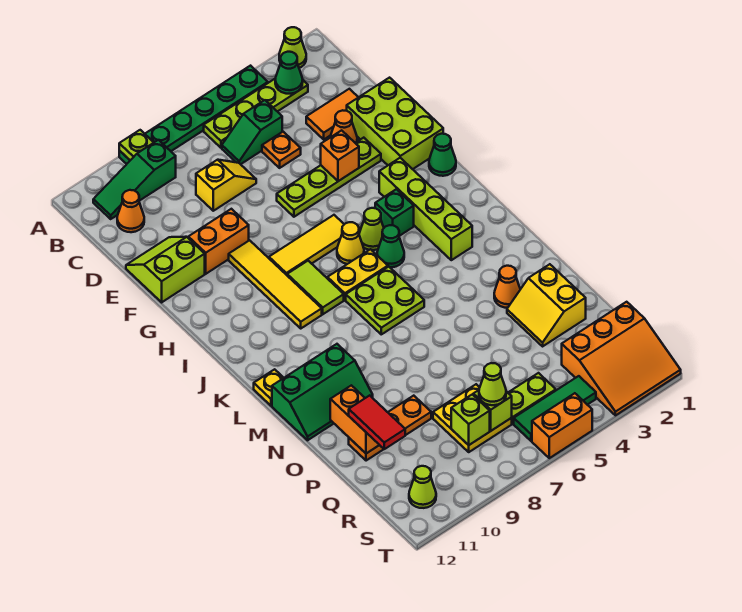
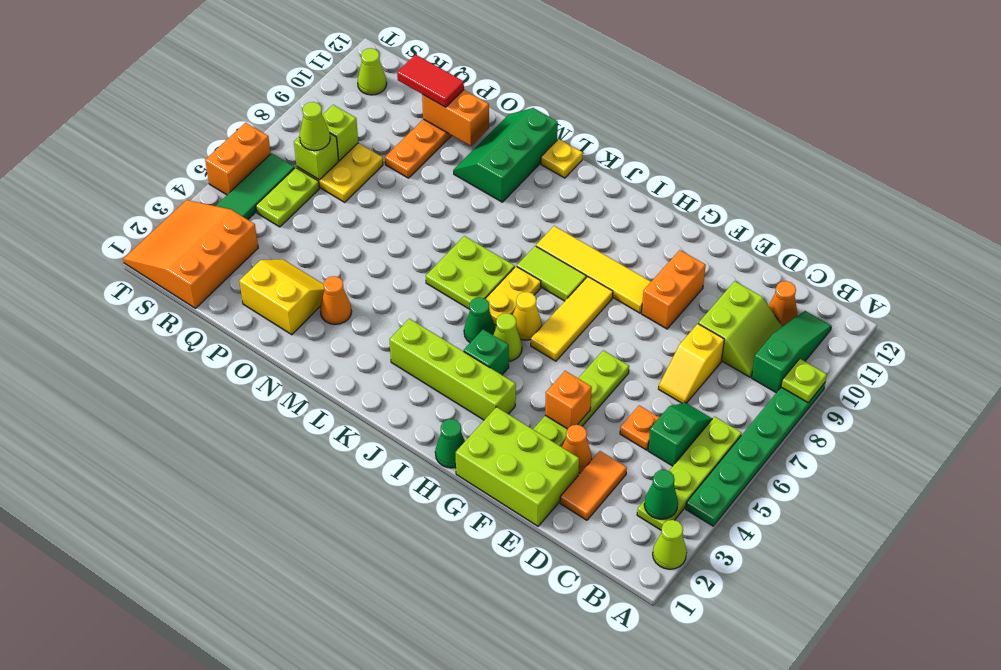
lime 2x2 slope [126,237,205,302] -> lime 2x2 slope moved to [699,281,783,377]

